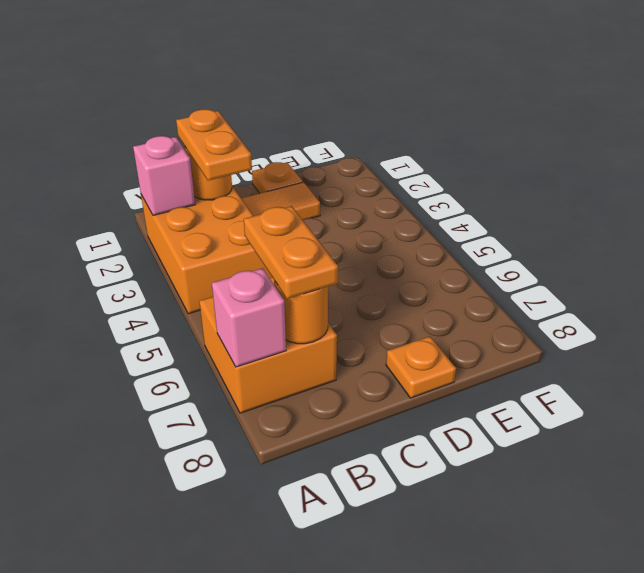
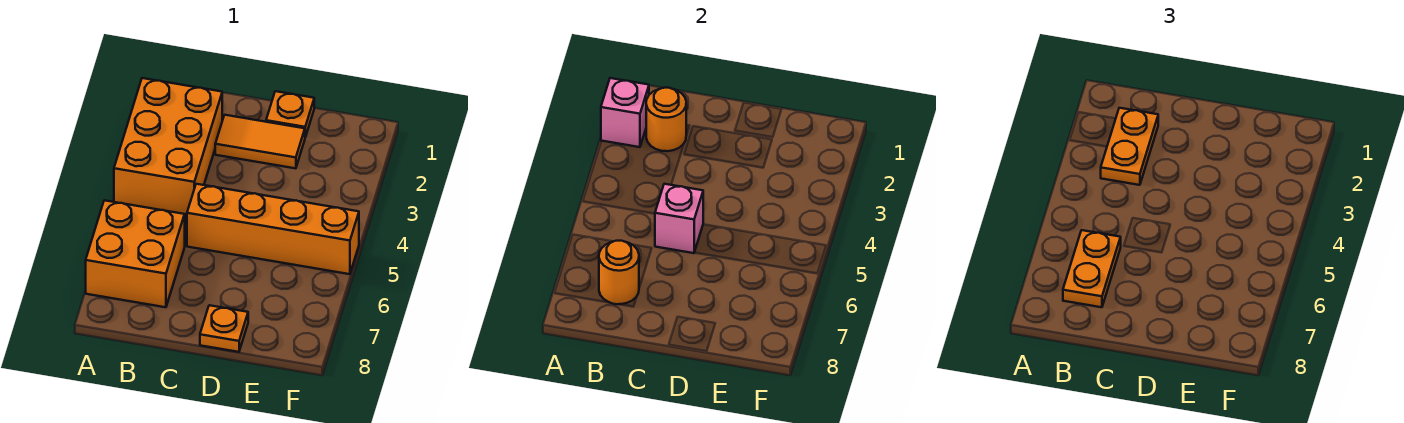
pink 1x1 brick [212,268,286,367] -> pink 1x1 brick moved to [655,184,703,253]
none -> orange 1x4 brick [187,184,359,274]

